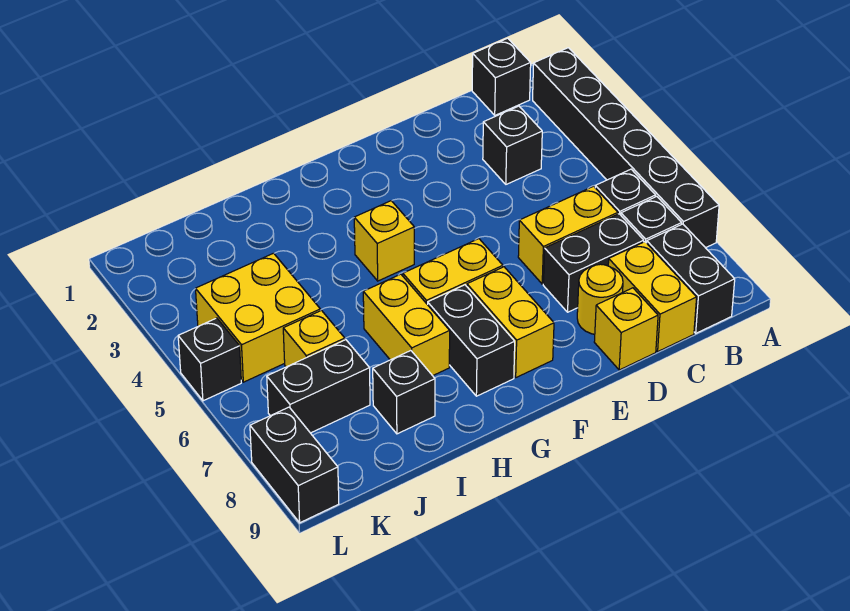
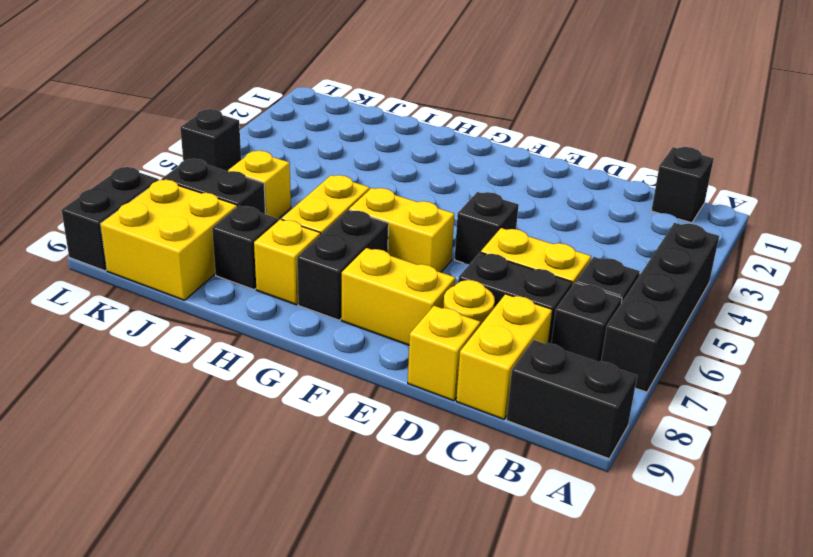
black 1x6 brick [533,48,719,248] -> black 1x4 brick [601,223,719,392]
black 1x2 brick [647,224,735,333] -> black 1x2 brick turned to [507,340,637,459]
black 1x1 brick [483,106,542,184] -> black 1x1 brick moved to [455,192,519,264]
yellow 1x2 brick [467,267,554,377] -> yellow 1x2 brick turned to [342,248,455,345]
yellow 1x1 brick [354,201,414,281] -> yellow 1x1 brick moved to [254,219,321,305]
yellow 2x2 brick [196,253,320,382] -> yellow 2x2 brick moved to [101,180,237,300]

